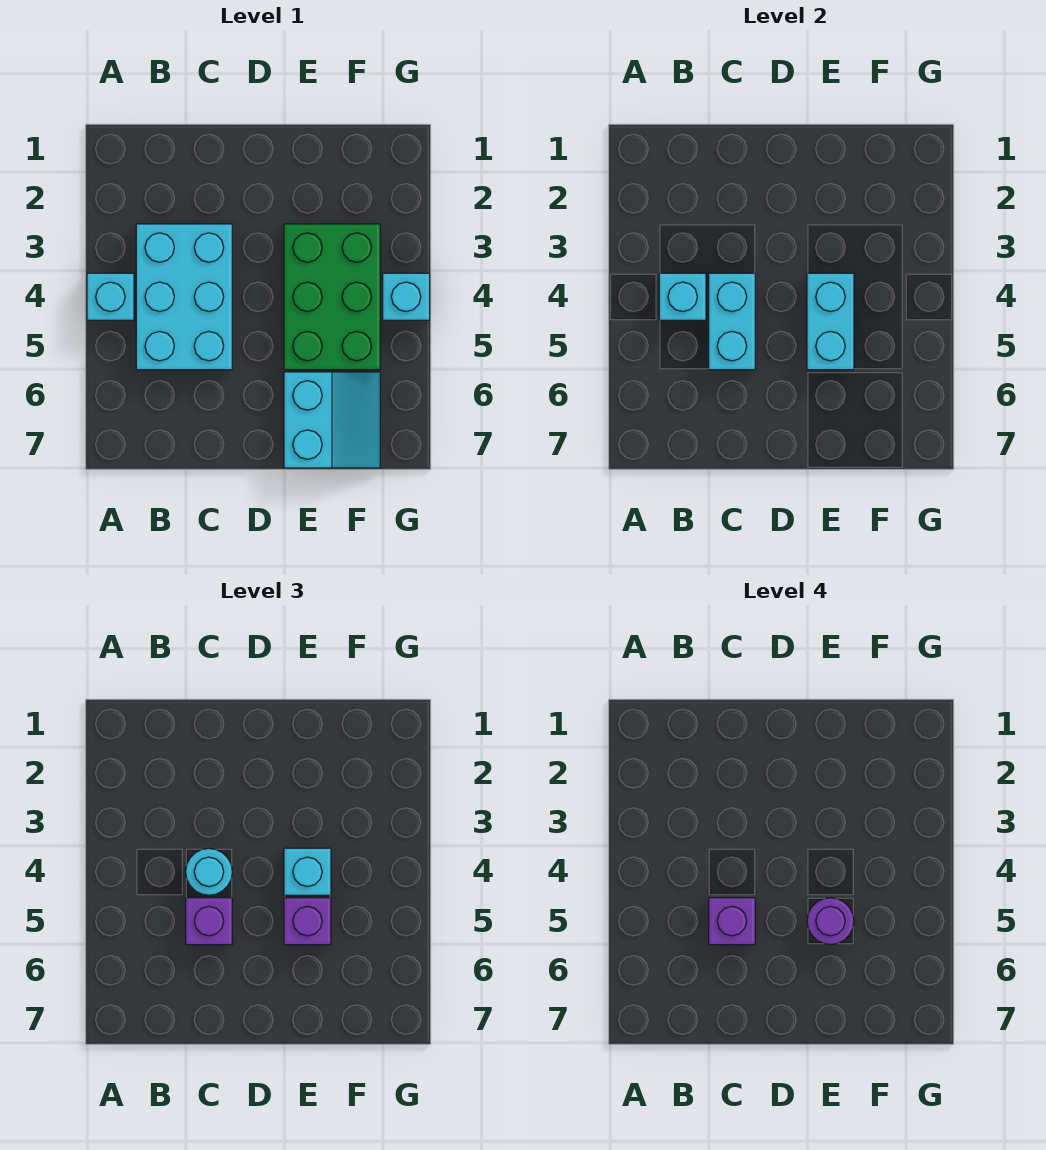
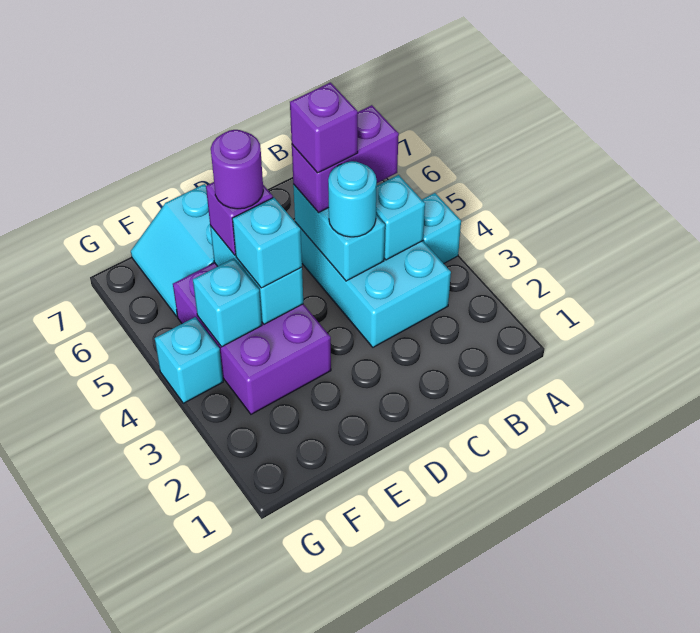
purple 1x1 brick [186,898,232,945] -> purple 1x2 brick [292,105,399,213]
green 2x3 brick [284,224,380,370] -> purple 2x3 brick [173,263,331,414]
none -> cyan 1x1 brick [193,259,262,347]

